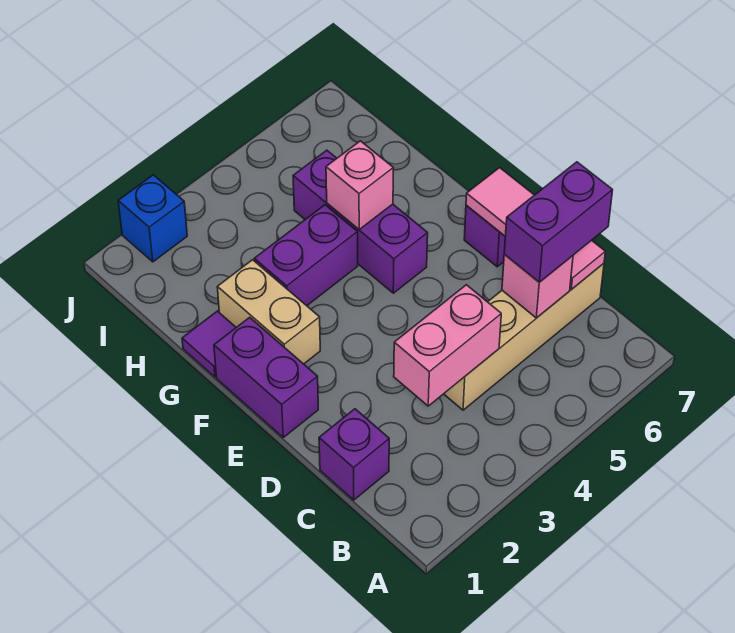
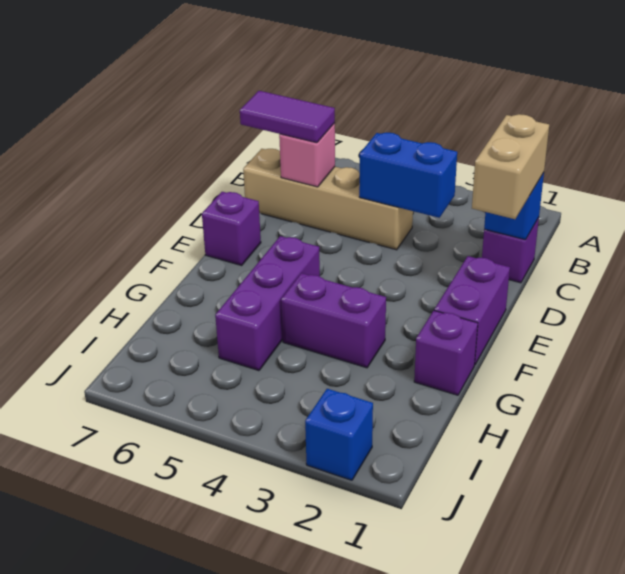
none -> blue 1x1 brick [484,173,544,240]
pink 1x2 brick [394,285,501,406] -> blue 1x2 brick [359,133,457,218]
purple 1x2 brick [504,162,613,282] -> purple 1x2 tile [240,91,335,143]
pink 1x3 tile [466,168,605,290] -> none
tan 1x2 brick [217,260,320,364] -> tan 1x2 brick moved to [472,114,549,219]
purple 1x1 tile [182,311,236,377] -> purple 1x1 brick [414,311,478,395]
pink 1x1 brick [326,141,393,229] -> none

